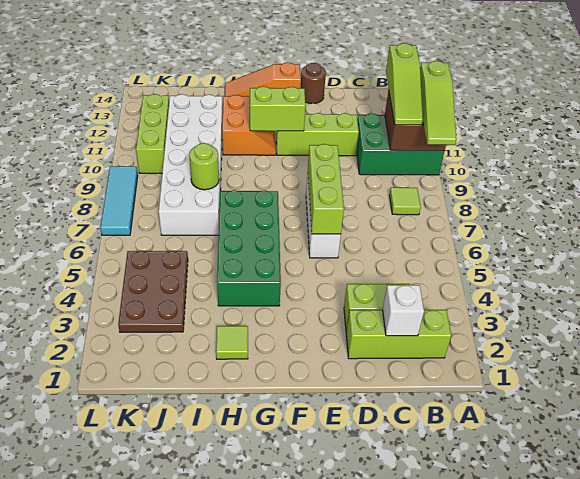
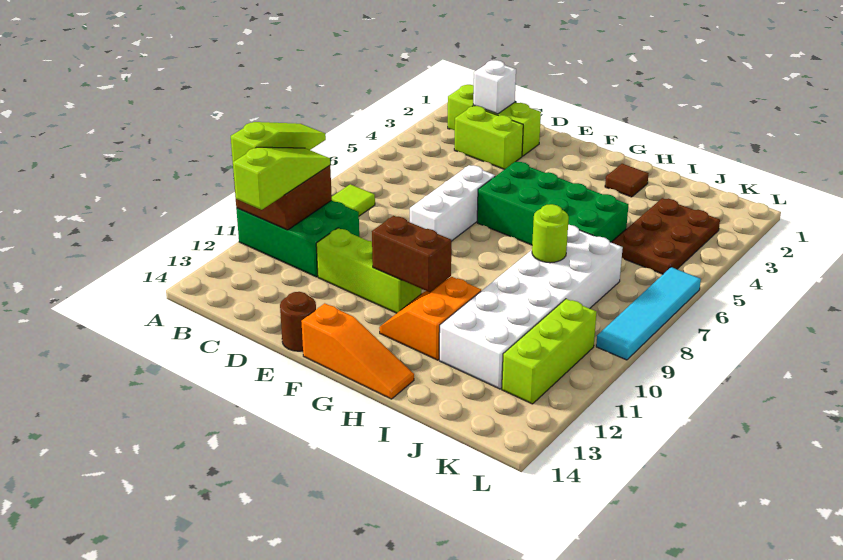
lime 1x3 brick [308,144,344,234] -> none
lime 1x2 brick [250,87,306,131] -> brown 1x2 brick [372,216,451,292]
green 2x4 brick [217,190,281,306] -> green 2x4 brick turned to [477,162,629,245]
lime 1x1 tile [216,326,248,359] -> brown 1x1 tile [605,164,649,197]
cyan 1x3 tile [100,166,138,235] -> cyan 1x4 tile [596,267,701,360]

